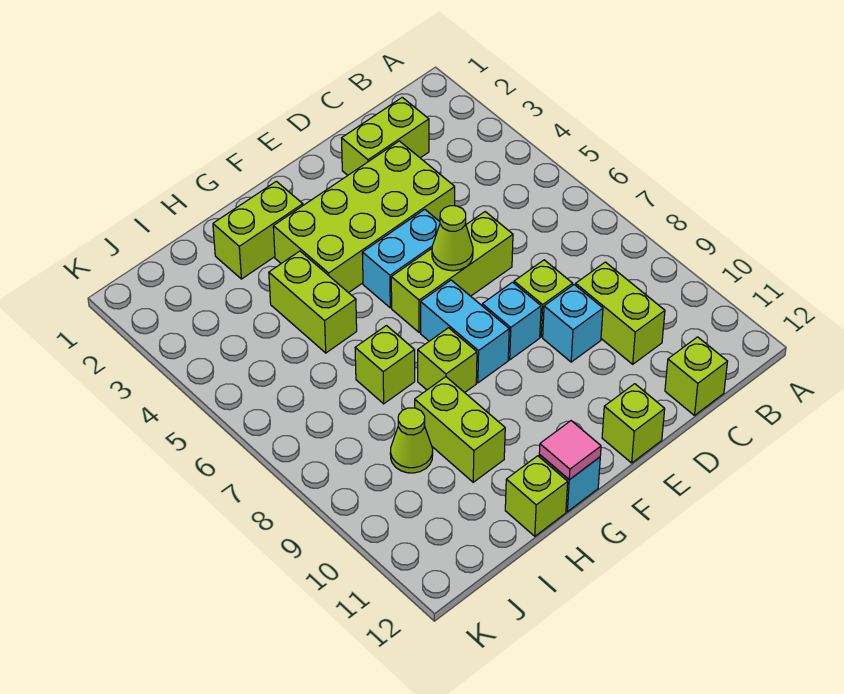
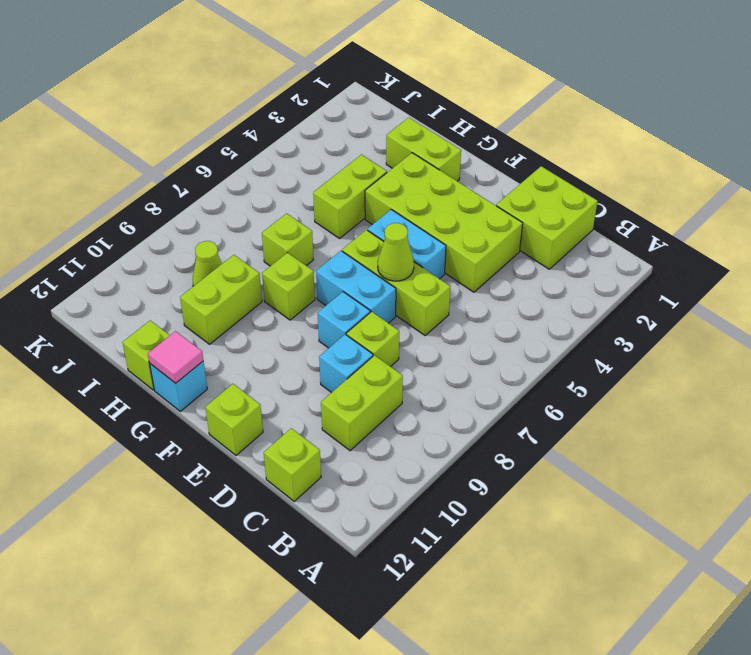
lime 1x2 brick [342,97,429,175] -> lime 2x2 brick [496,166,597,269]
cyan 1x2 brick [421,280,509,383] -> cyan 1x2 brick turned to [316,251,396,323]

